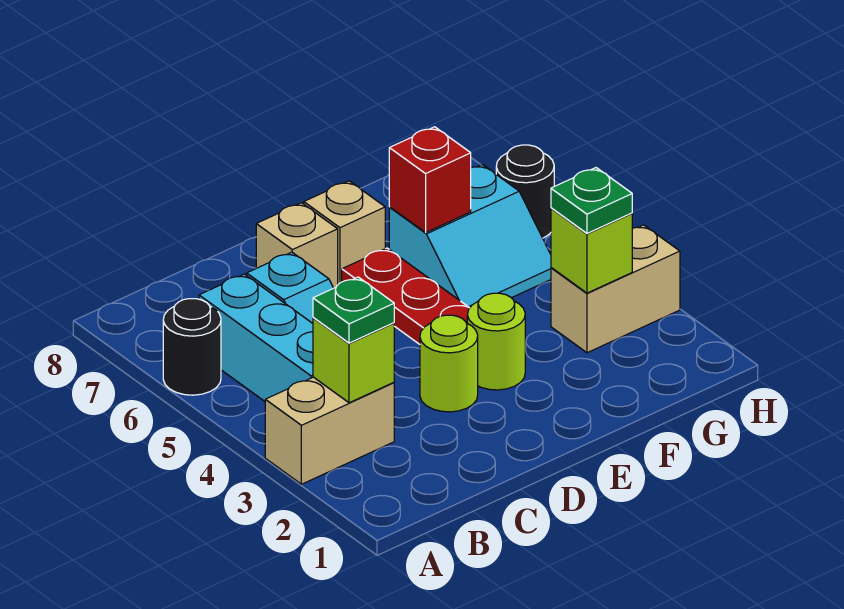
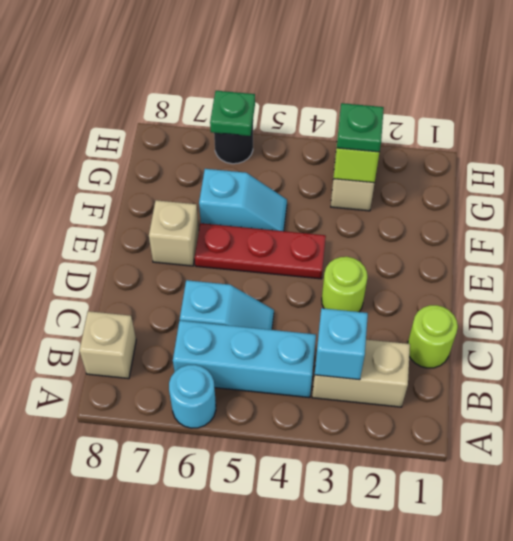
tan 1x2 brick [265,377,394,484] -> tan 1x2 brick turned to [312,340,410,407]
black 1x1 round brick [163,299,221,395] -> cyan 1x1 round brick [169,365,216,428]
lime 1x1 brick [313,318,394,403] -> cyan 1x1 brick [315,308,368,380]
green 1x1 plate [313,277,394,343] -> green 1x1 plate moved to [210,91,255,136]
tan 1x1 brick [256,203,338,288] -> tan 1x1 brick moved to [79,311,136,379]
lime 1x1 round brick [467,293,525,390] -> lime 1x1 round brick moved to [408,305,458,368]
cyan 2x2 slope [389,165,551,308] -> cyan 1x2 slope [199,169,287,231]
red 1x1 brick [389,127,471,233] -> none

